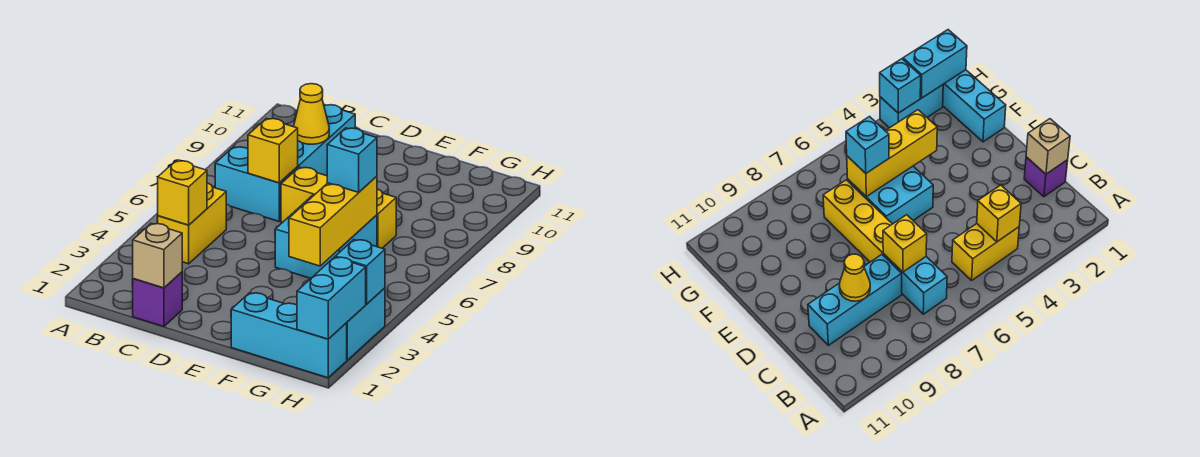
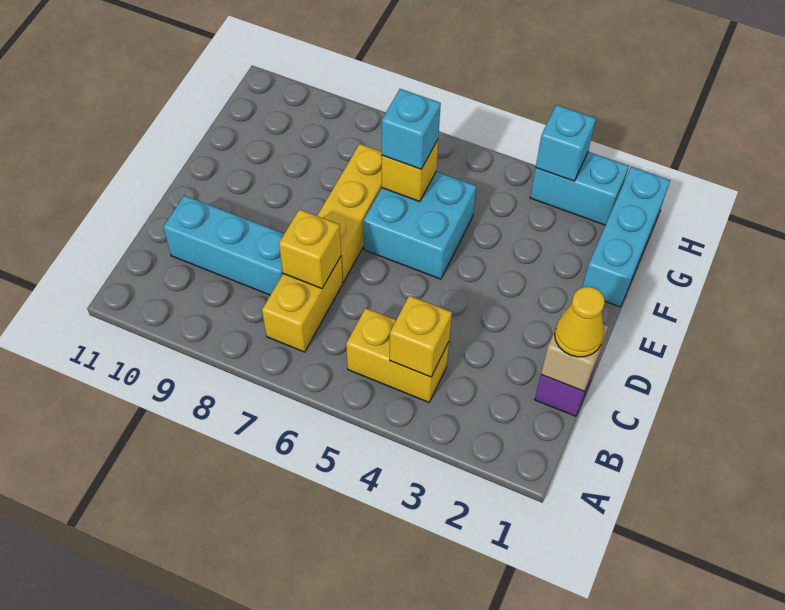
cyan 1x2 brick [215,147,298,221] -> yellow 1x2 brick [262,256,343,352]
yellow 1x1 cone [294,84,329,144] -> yellow 1x1 cone moved to [555,287,605,357]
yellow 1x3 brick [289,176,377,266] -> yellow 1x1 brick [382,140,438,202]
cyan 1x2 brick [297,257,366,339] -> none

